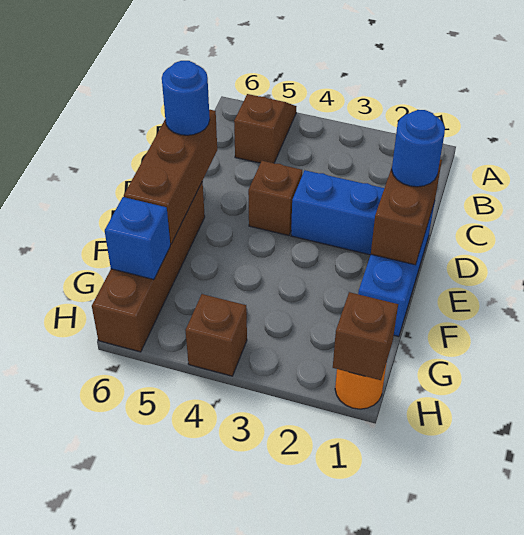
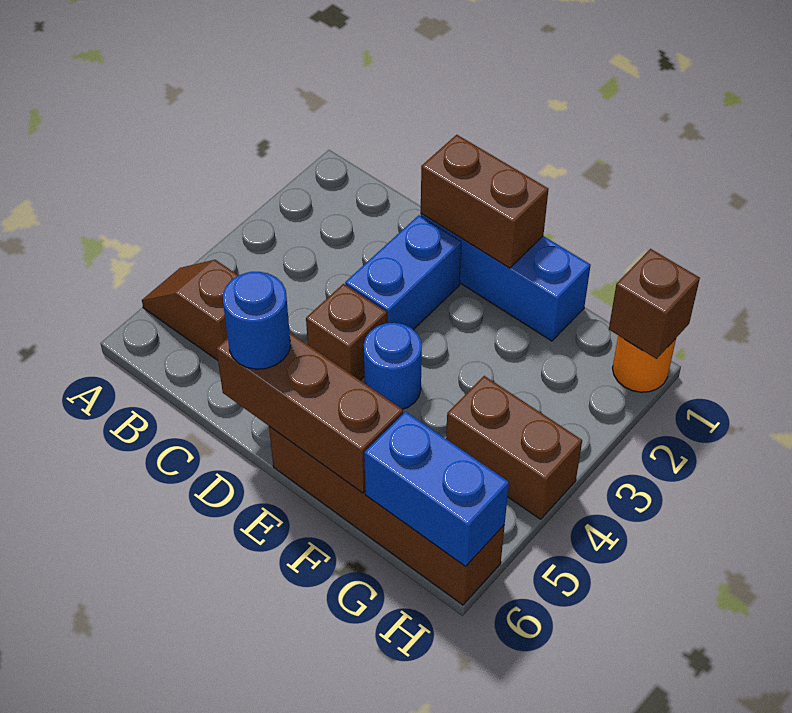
blue 1x1 round brick [392,110,445,187] -> blue 1x1 round brick moved to [364,323,422,409]
blue 1x1 brick [105,197,170,280] -> blue 1x2 brick [364,412,509,567]
brown 1x1 brick [185,294,247,376] -> brown 1x2 brick [446,376,582,519]

